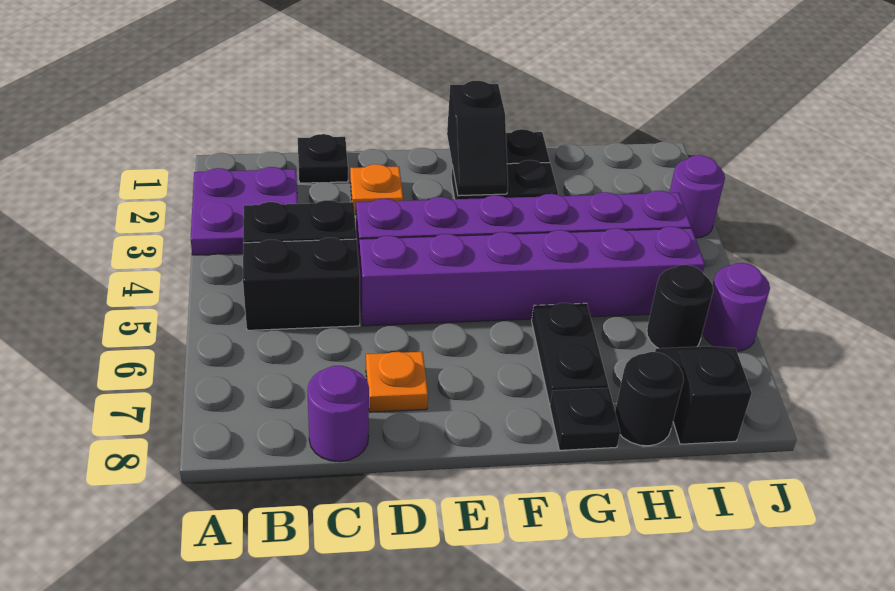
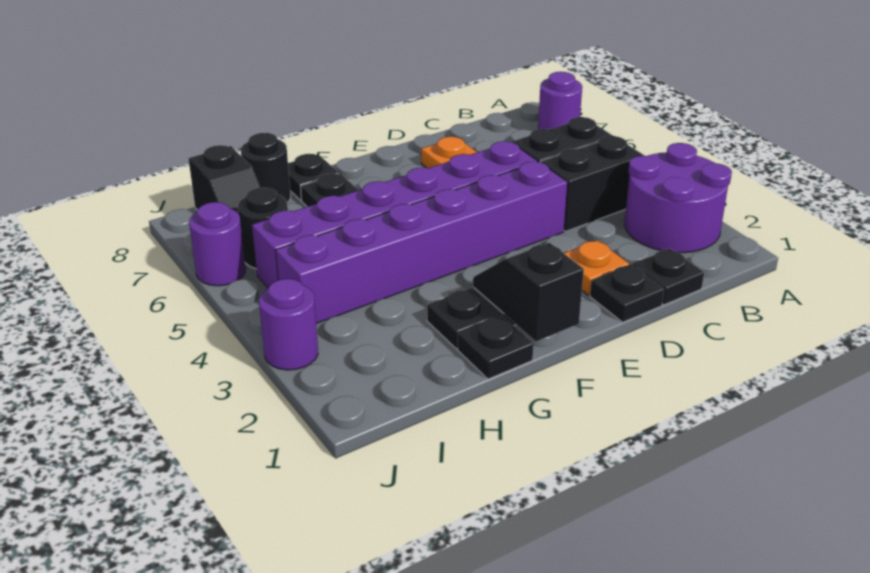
purple 2x2 plate [191,167,298,255] -> purple 2x2 round brick [625,143,732,253]
purple 1x1 round brick [307,366,369,462] -> purple 1x1 round brick moved to [538,72,582,130]
none -> black 1x1 plate [590,265,664,322]

